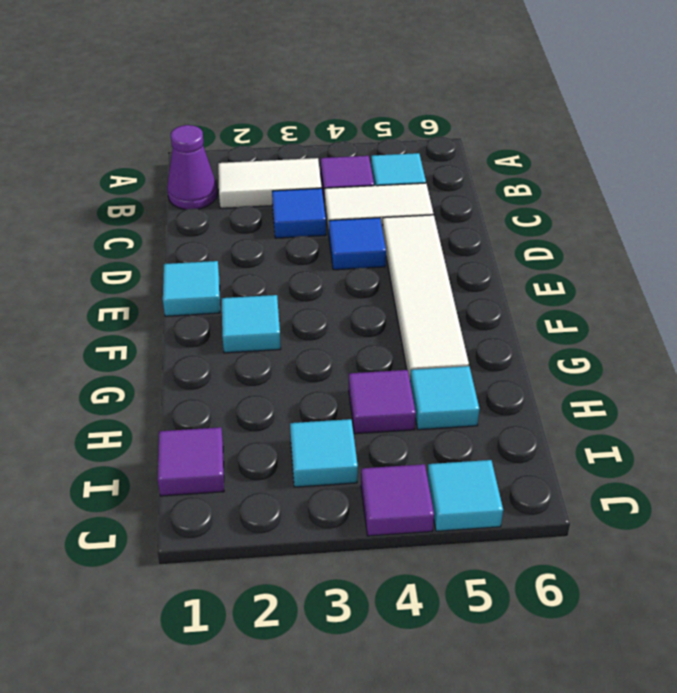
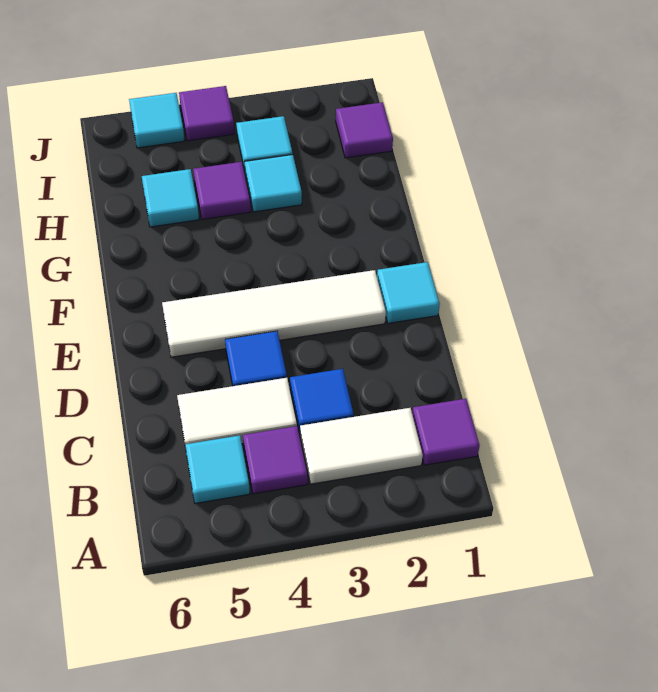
purple 1x1 cone [167,125,217,210] -> purple 1x1 tile [412,399,480,465]
white 1x4 tile [382,215,469,379] -> white 1x4 tile turned to [162,270,386,357]
cyan 1x1 tile [221,295,281,353] -> cyan 1x1 tile moved to [245,155,302,212]

